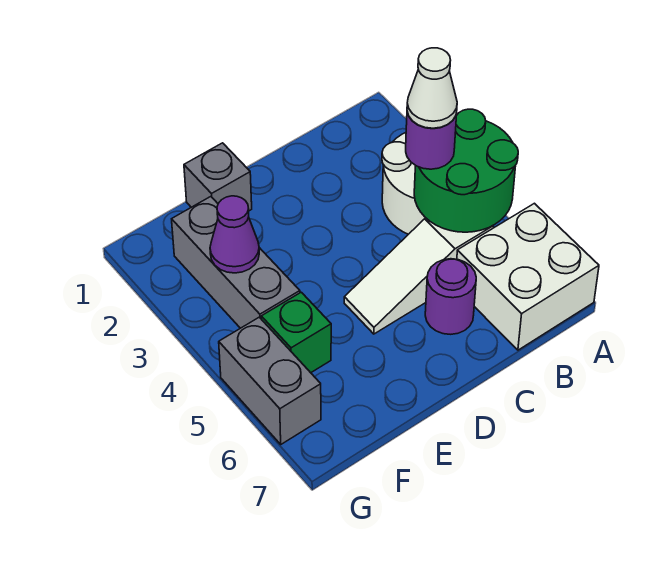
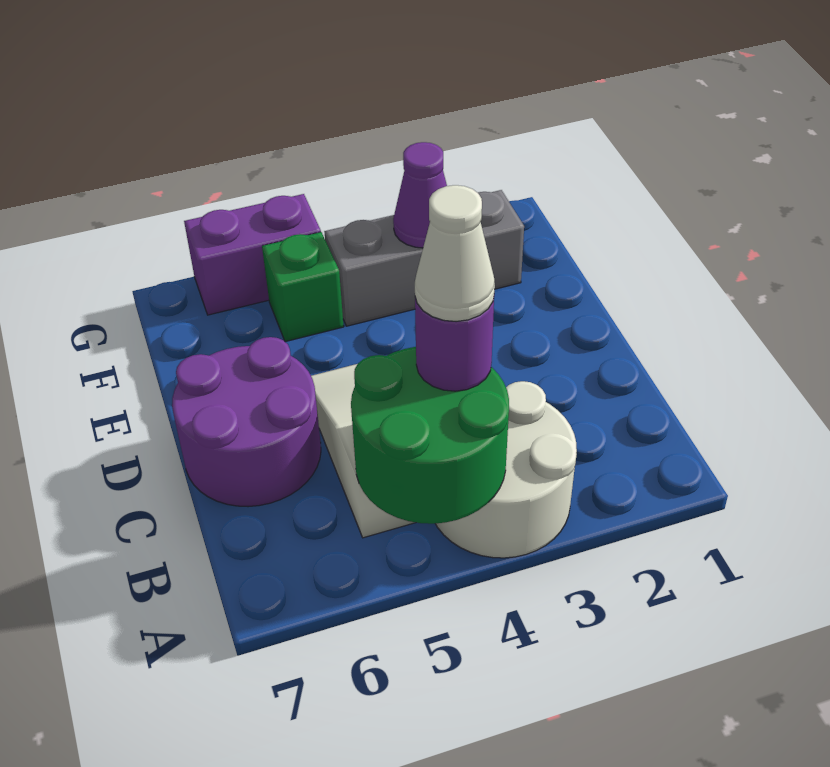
white 2x2 brick [457,203,599,350] -> none
purple 1x1 round brick [425,259,476,334] -> purple 2x2 round brick [172,337,321,507]
grey 1x1 brick [184,143,252,211] -> none
grey 1x2 brick [219,317,321,444] -> purple 1x2 brick [184,194,321,315]

